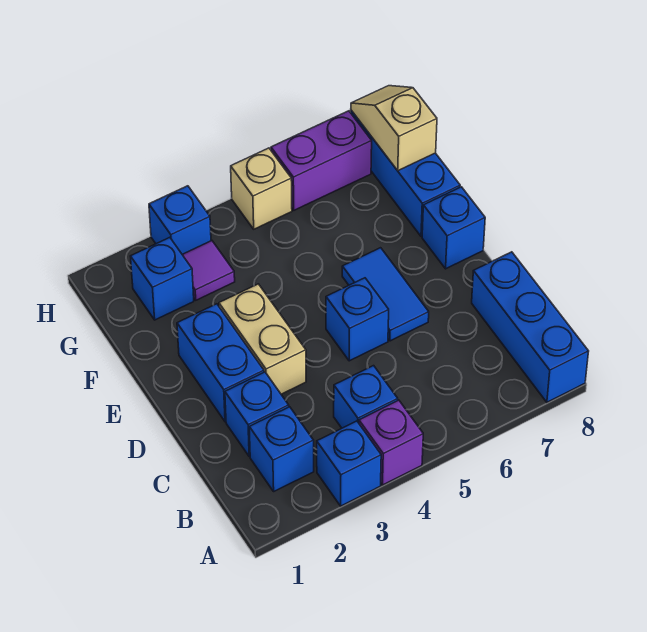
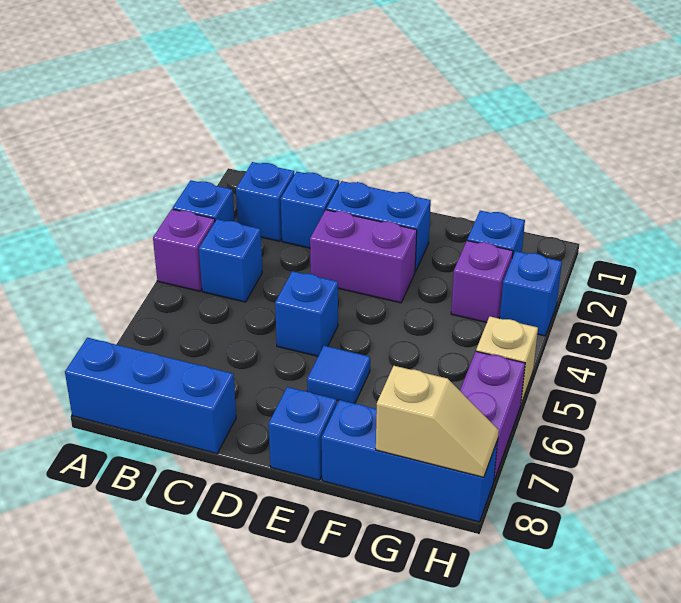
tan 1x2 brick [219,284,306,394] -> purple 1x2 brick [310,210,417,303]
blue 1x2 tile [342,248,429,341] -> blue 1x1 tile [307,346,370,403]
purple 1x1 tile [182,241,235,300] -> purple 1x1 brick [451,241,513,323]

